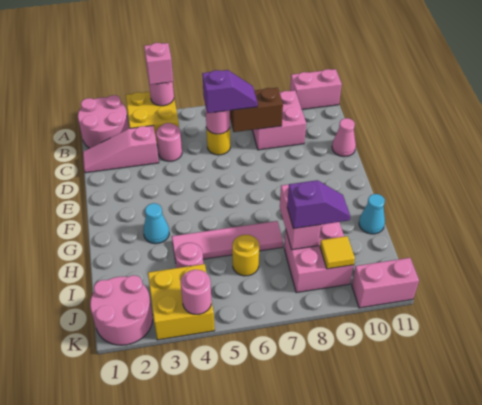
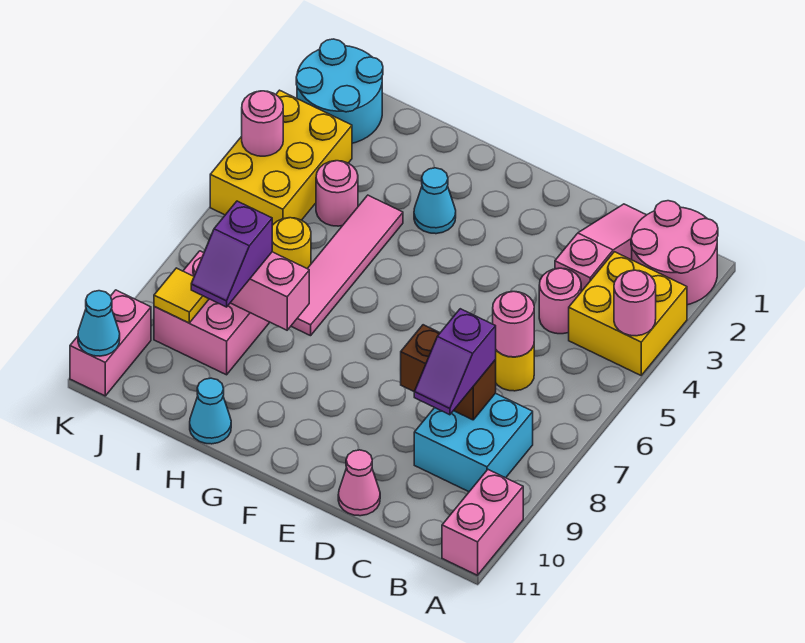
pink 1x1 brick [144,43,173,85] -> none
pink 2x2 brick [252,91,306,150] -> cyan 2x2 brick [414,393,533,492]
purple 1x2 slope [202,70,258,113] -> purple 1x2 slope moved to [414,309,496,415]
brown 1x2 brick [230,88,283,132] -> brown 1x2 brick turned to [401,325,496,420]
pink 2x2 round brick [90,275,153,345] -> cyan 2x2 round brick [296,39,383,143]
yellow 2x2 brick [148,264,215,340] -> yellow 2x3 brick [210,90,352,225]
none -> cyan 1x1 cone [78,291,120,356]

